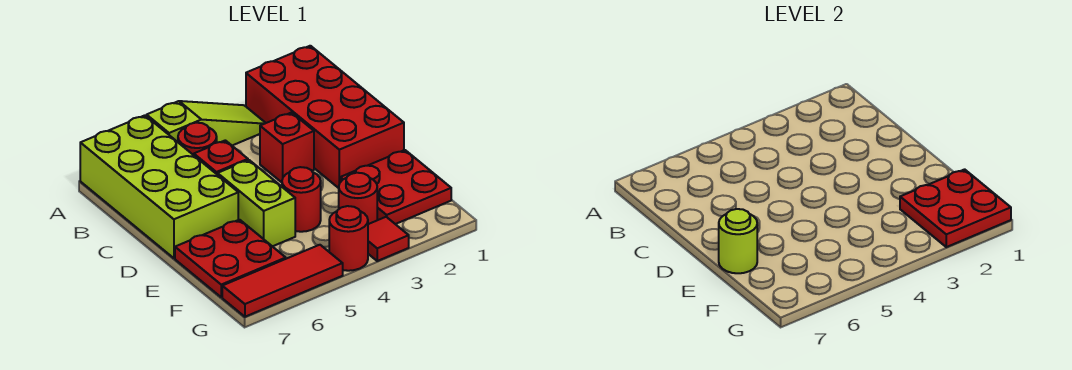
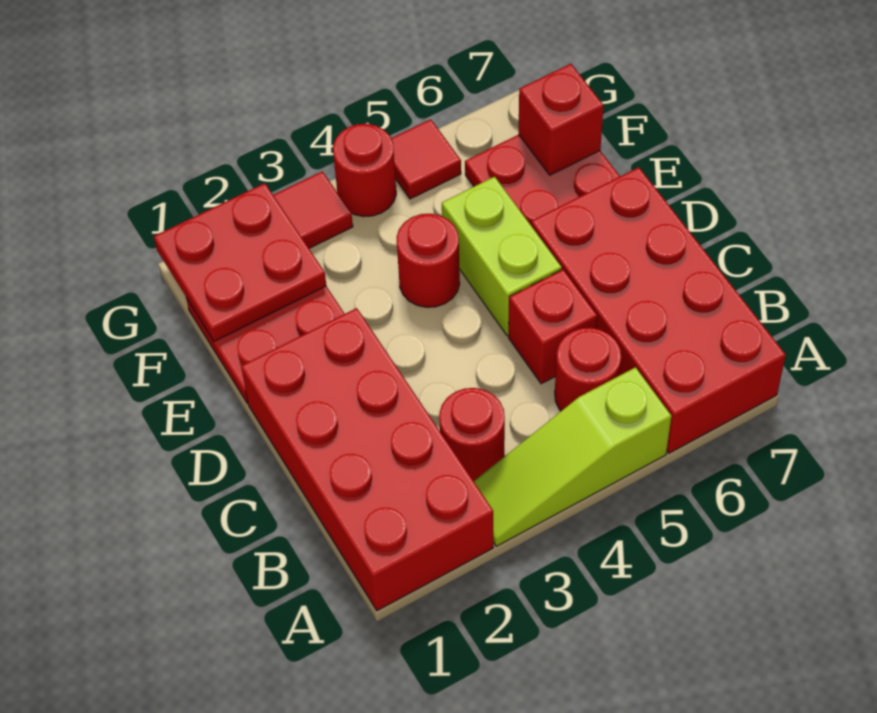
lime 2x4 brick [80,115,238,258] -> red 2x4 brick [531,167,786,453]
red 1x1 brick [260,113,314,182] -> red 1x1 brick moved to [519,64,604,175]
lime 1x1 round brick [719,209,757,273] -> none
red 1x1 round brick [339,173,377,224] -> red 1x1 round brick moved to [439,388,505,481]
red 1x3 tile [222,245,343,317] -> red 1x1 tile [391,119,461,199]

